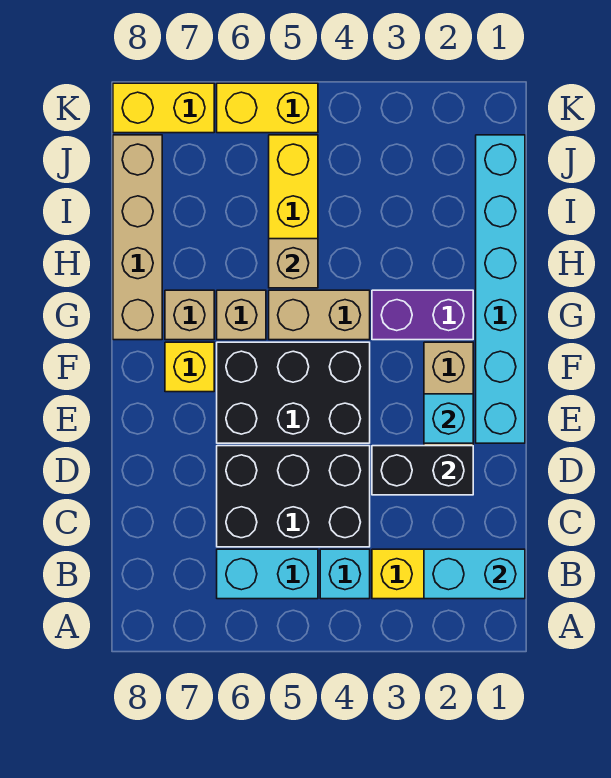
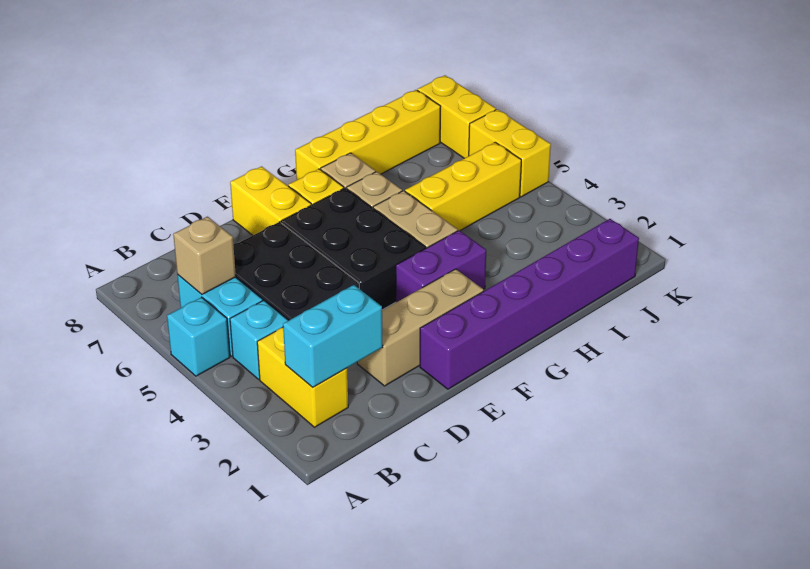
cyan 1x2 brick [424,549,525,599] -> cyan 1x2 brick turned to [283,285,383,387]
black 1x2 brick [372,446,473,495] -> none
cyan 1x6 brick [476,135,525,443] -> purple 1x6 brick [420,219,639,389]
cyan 1x1 brick [424,394,473,443] -> cyan 1x1 brick moved to [167,297,230,376]
none -> yellow 1x2 brick [230,166,311,235]
purple 1x2 brick [372,290,473,340] -> purple 1x2 brick turned to [396,230,486,302]
tan 1x4 brick [113,135,162,340] -> yellow 1x4 brick [295,90,441,180]
tan 1x1 brick [269,239,318,288] -> tan 1x1 brick moved to [173,217,236,294]

